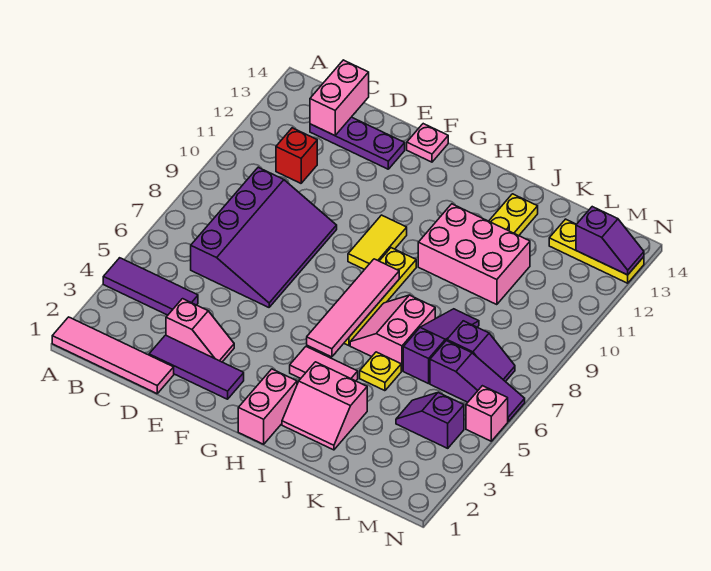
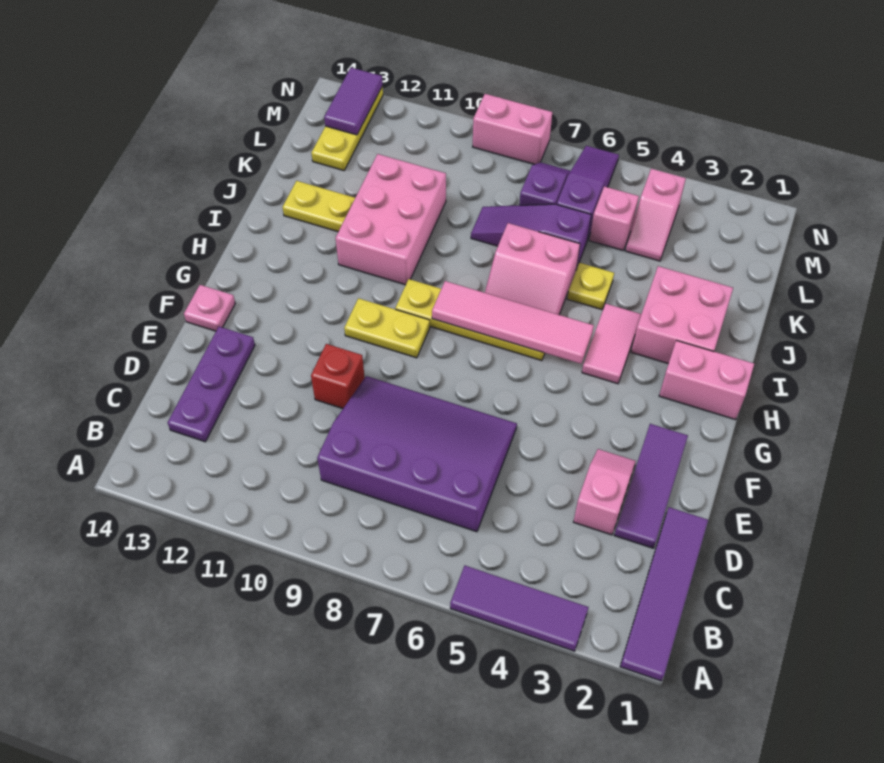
pink 1x4 tile [52,317,174,394] -> purple 1x4 tile [620,507,708,681]
purple 1x3 tile [103,258,198,315] -> purple 1x3 tile turned to [450,566,589,651]
red 1x1 brick [276,128,317,183] -> red 1x1 brick moved to [311,344,365,409]
pink 1x2 brick [310,60,369,136] -> pink 1x2 brick moved to [473,94,552,165]
yellow 1x2 tile [348,215,407,270] -> yellow 1x2 plate [344,298,430,358]
pink 2x2 slope [282,362,367,450] -> pink 2x2 brick [631,266,733,364]
purple 1x2 slope [396,393,464,448] -> pink 1x2 slope [626,169,686,261]
purple 1x2 slope [576,207,644,275] -> purple 1x2 tile [324,68,383,135]
pink 1x1 brick [466,386,508,441] -> pink 1x1 brick moved to [589,186,639,251]

